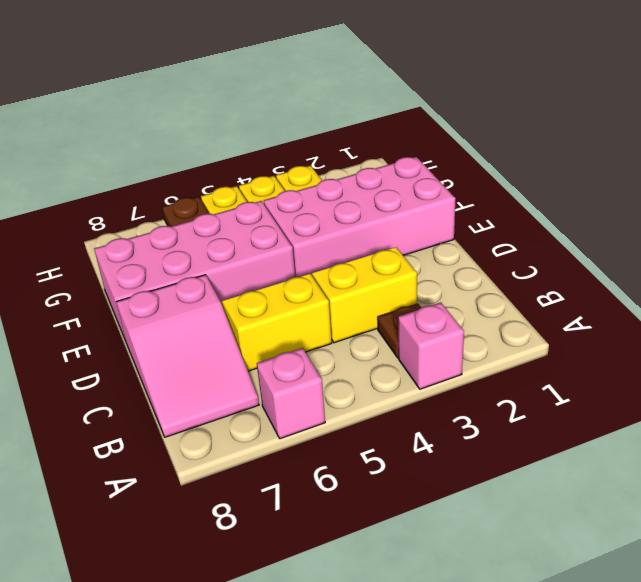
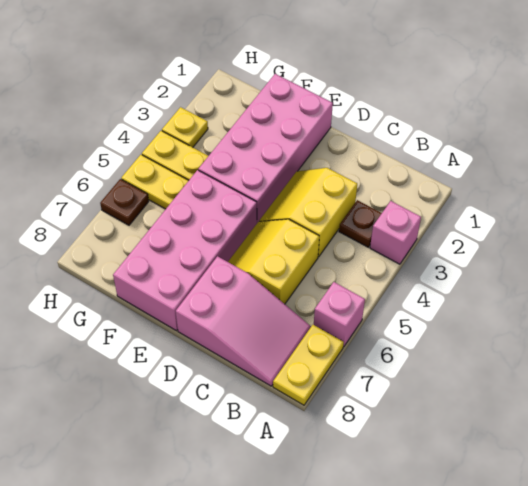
none -> yellow 1x2 plate [273,325,344,405]

